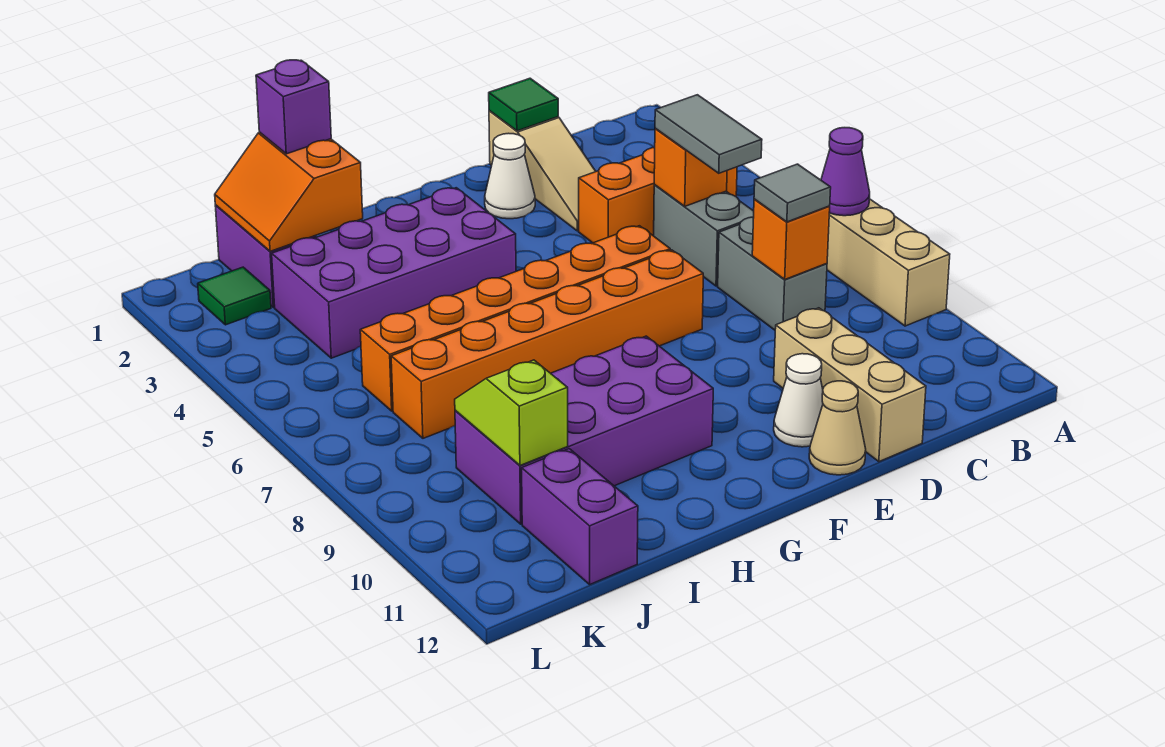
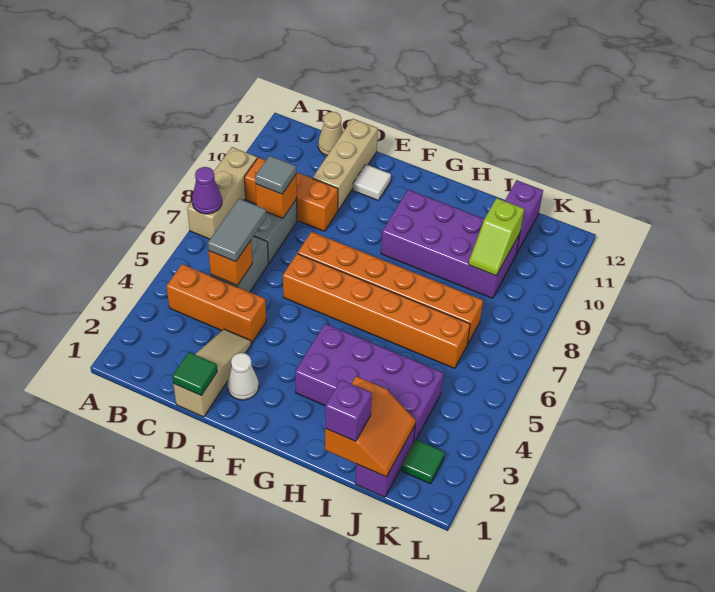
none -> orange 1x3 brick [244,157,338,231]
white 1x1 cone [774,354,823,447] -> white 1x1 tile [353,164,391,200]
tan 1x1 cone [809,381,866,475] -> tan 1x1 cone moved to [318,112,343,156]

